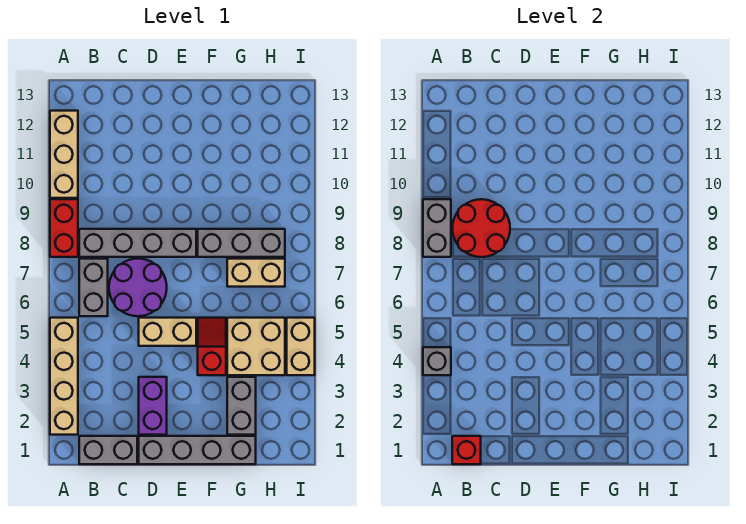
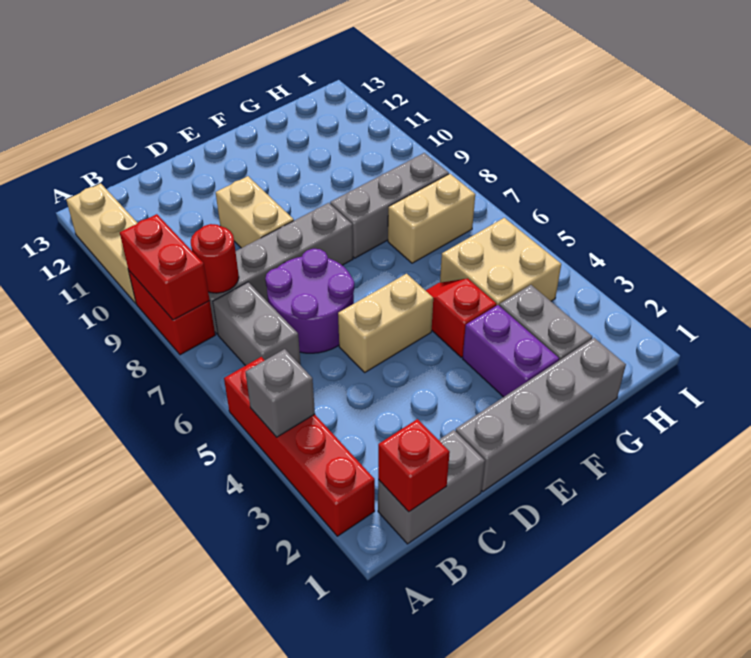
tan 1x4 brick [50,318,78,435] -> red 1x4 brick [224,357,375,536]
grey 1x2 brick [423,199,451,257] -> red 1x2 brick [120,214,210,320]
red 2x2 round brick [452,199,510,257] -> red 1x1 round brick [191,224,239,293]
purple 1x2 brick [139,377,167,435] -> purple 1x2 brick moved to [463,305,559,397]
tan 1x2 brick [287,318,315,375] -> tan 1x2 brick moved to [216,176,294,248]

